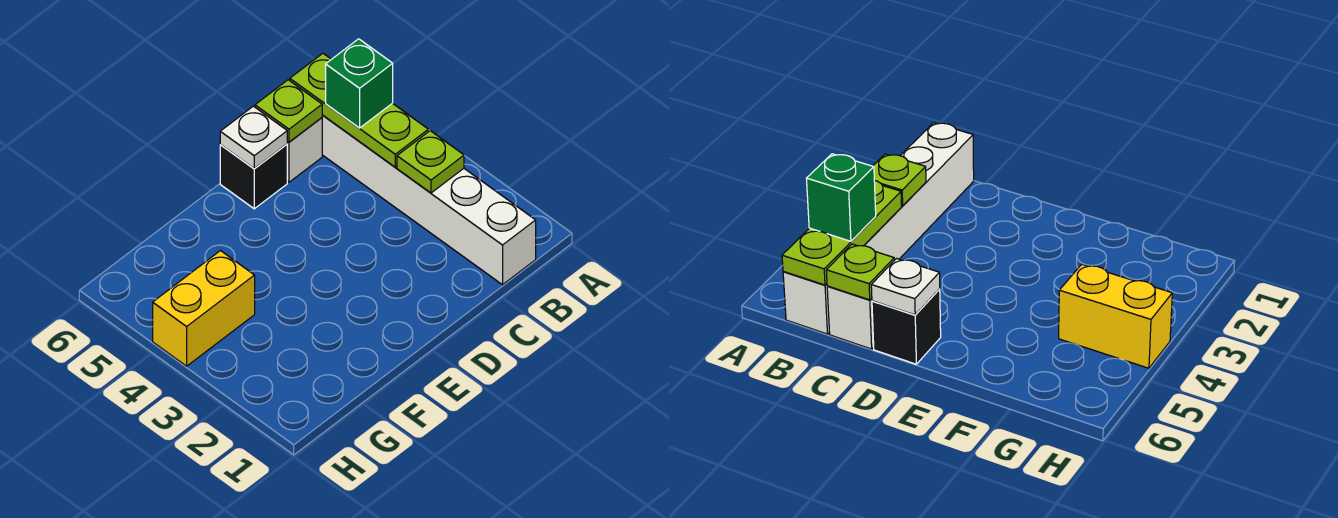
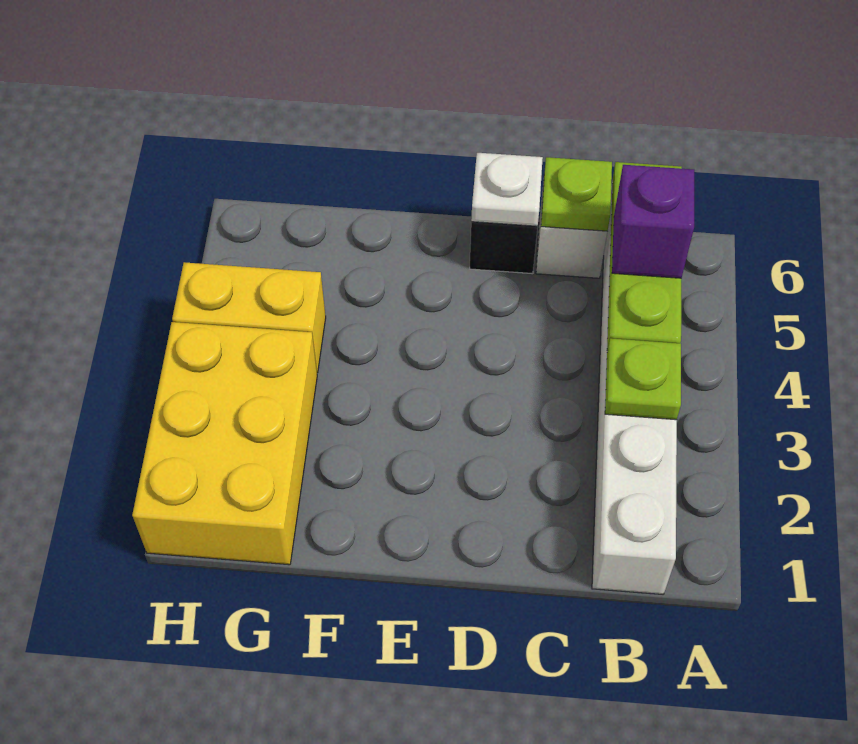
green 1x1 brick [326,39,393,128] -> purple 1x1 brick [612,165,694,278]
none -> yellow 2x3 brick [132,322,317,565]

